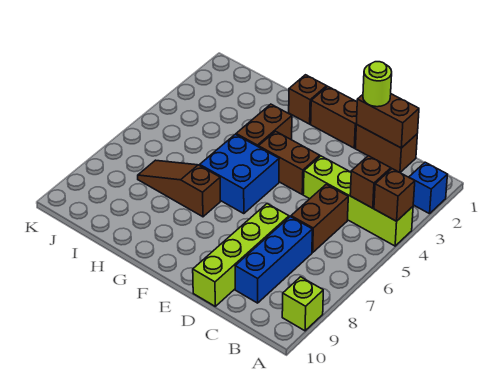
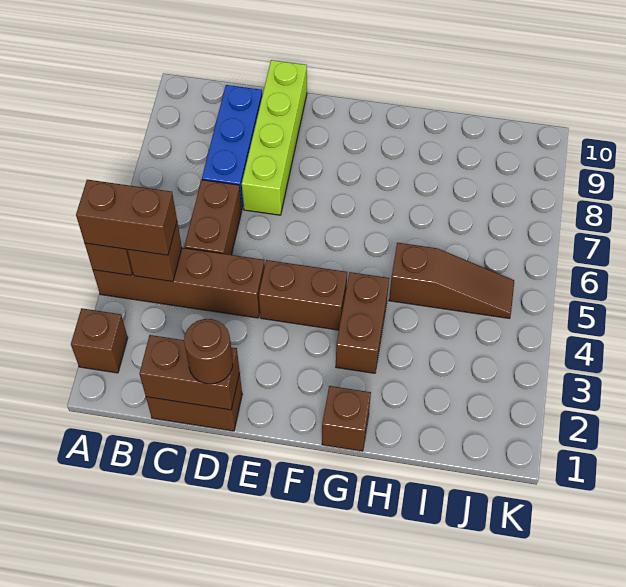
blue 1x1 brick [409,162,448,214] -> brown 1x1 brick [71,308,128,373]
lime 1x4 brick [303,156,413,246] -> brown 1x4 brick [93,248,265,318]
lime 1x1 brick [282,277,323,331] -> none
lime 1x1 round brick [363,62,392,107] -> brown 1x1 round brick [184,319,233,384]
brown 1x2 brick [311,86,357,148] -> brown 1x2 brick moved to [76,180,177,255]
blue 2x2 brick [200,134,279,214] -> none
brown 1x3 slope [138,160,220,217] -> brown 1x3 slope moved to [389,243,514,318]

